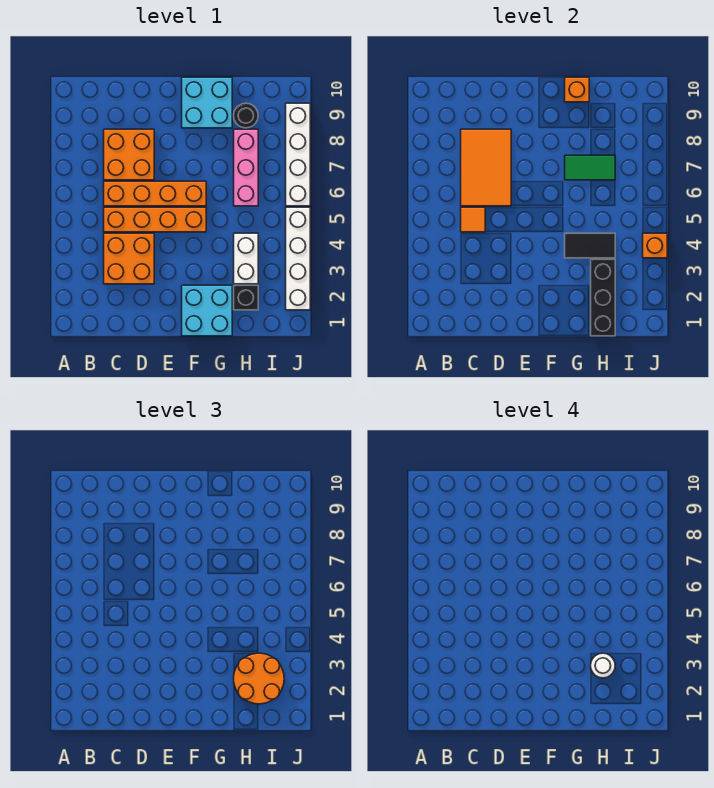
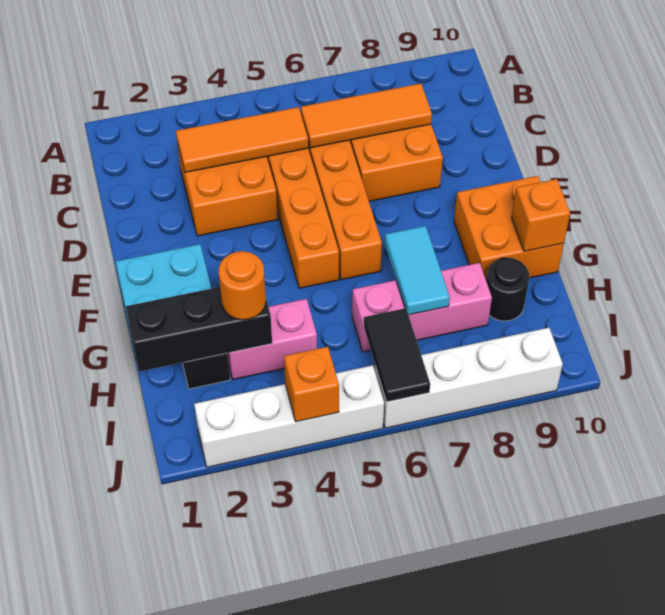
orange 1x1 tile [461,207,485,232] -> orange 1x3 tile [176,107,308,172]
orange 2x3 tile [461,129,511,206] -> orange 1x3 tile [301,84,432,148]
cyan 2x2 brick [182,77,232,128] -> orange 2x2 brick [454,176,564,279]
black 1x2 tile [565,233,615,258] -> black 1x2 tile moved to [364,308,430,402]
green 1x2 tile [565,155,615,180] -> cyan 1x2 tile [385,226,450,315]
orange 2x2 round brick [234,653,284,704] -> orange 1x1 round brick [219,251,266,320]
white 1x2 brick [234,233,258,284] -> pink 1x2 brick [228,299,317,379]
white 1x1 round brick [591,653,615,678] -> none

